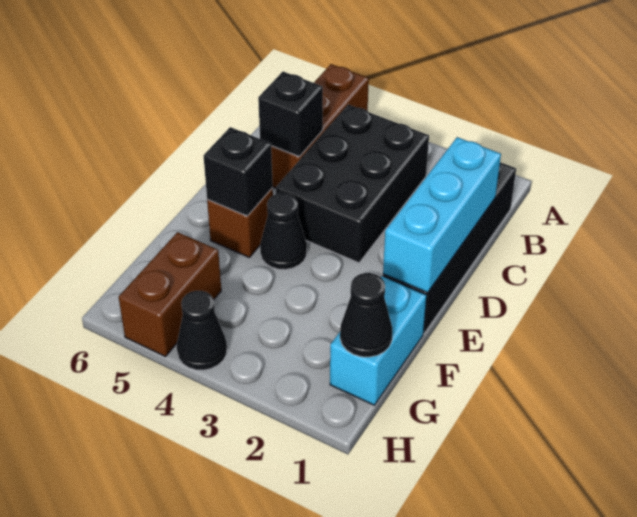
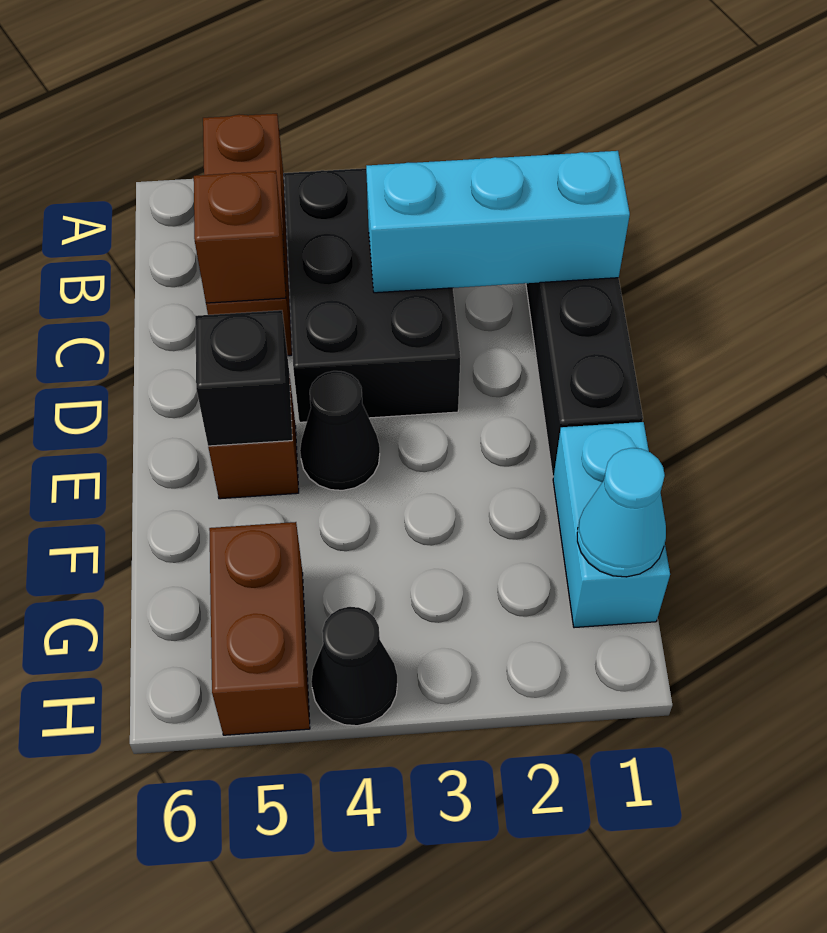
cyan 1x3 brick [383,137,501,293] -> cyan 1x3 brick turned to [366,151,630,293]
black 1x1 brick [258,72,323,157] -> brown 1x1 brick [194,171,286,303]
black 1x1 cone [340,273,392,357] -> cyan 1x1 cone [577,448,666,577]

